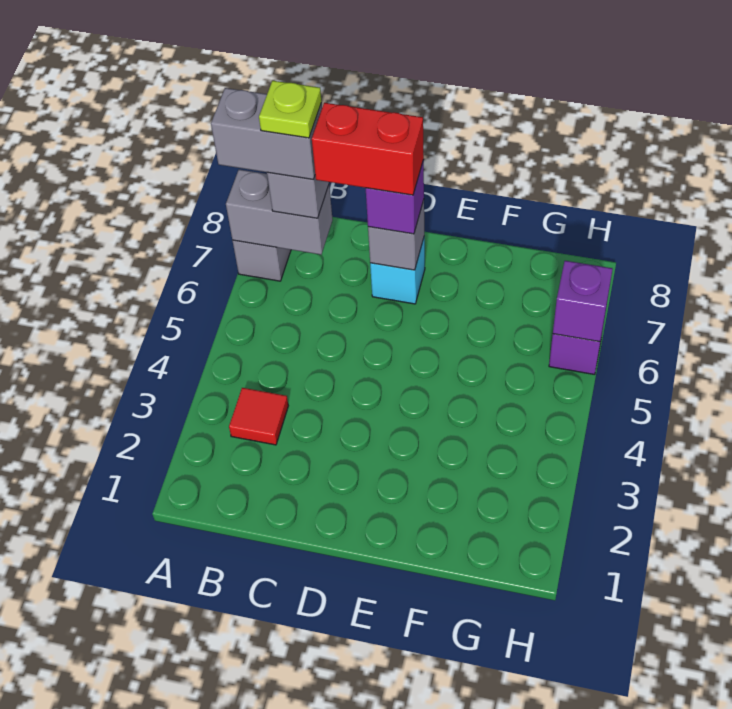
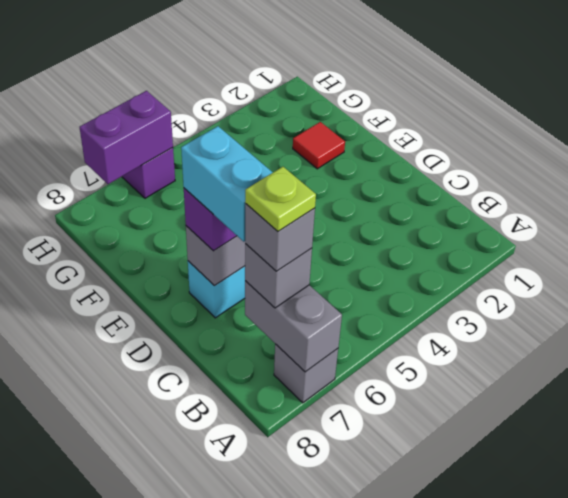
grey 1x2 brick [211,88,322,180] -> grey 1x1 brick [245,204,315,271]
red 1x1 tile [229,388,288,445] -> red 1x1 tile moved to [293,122,345,169]
red 1x2 brick [312,103,424,195] -> cyan 1x2 brick [181,126,273,242]
purple 1x1 brick [553,261,613,342] -> purple 1x2 brick [80,91,173,184]

